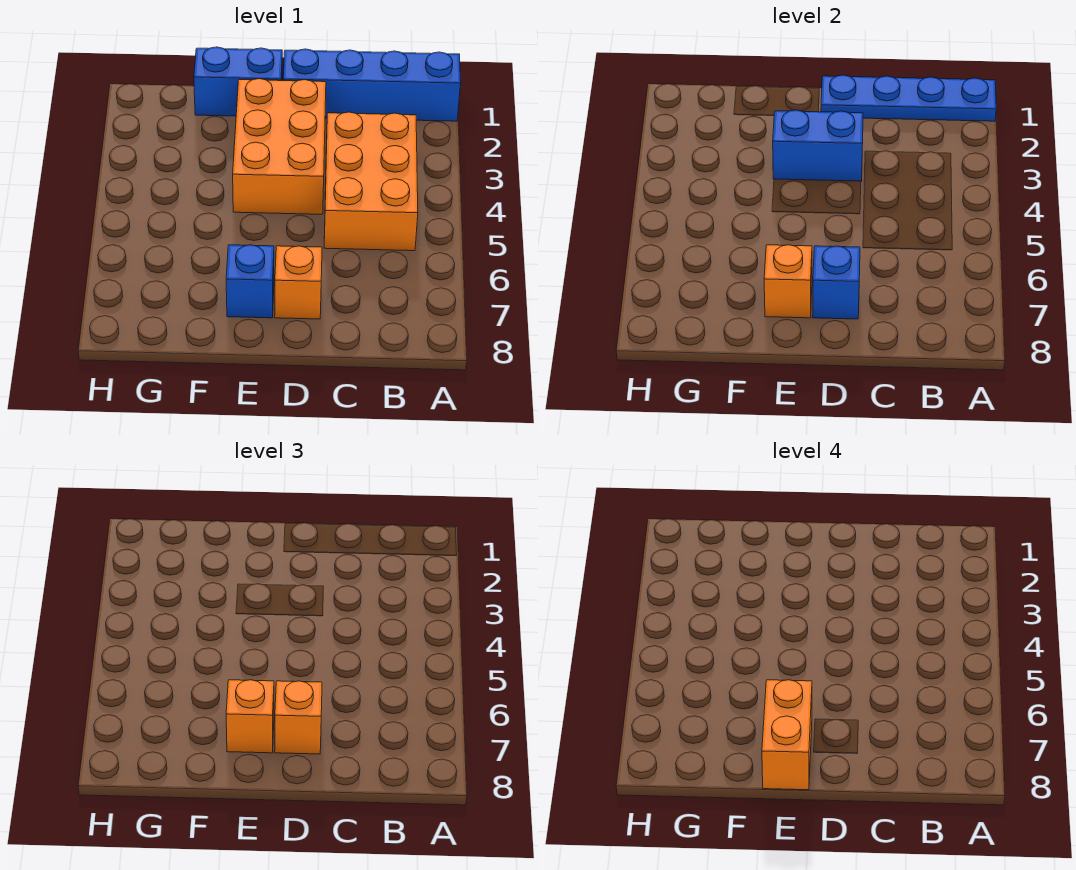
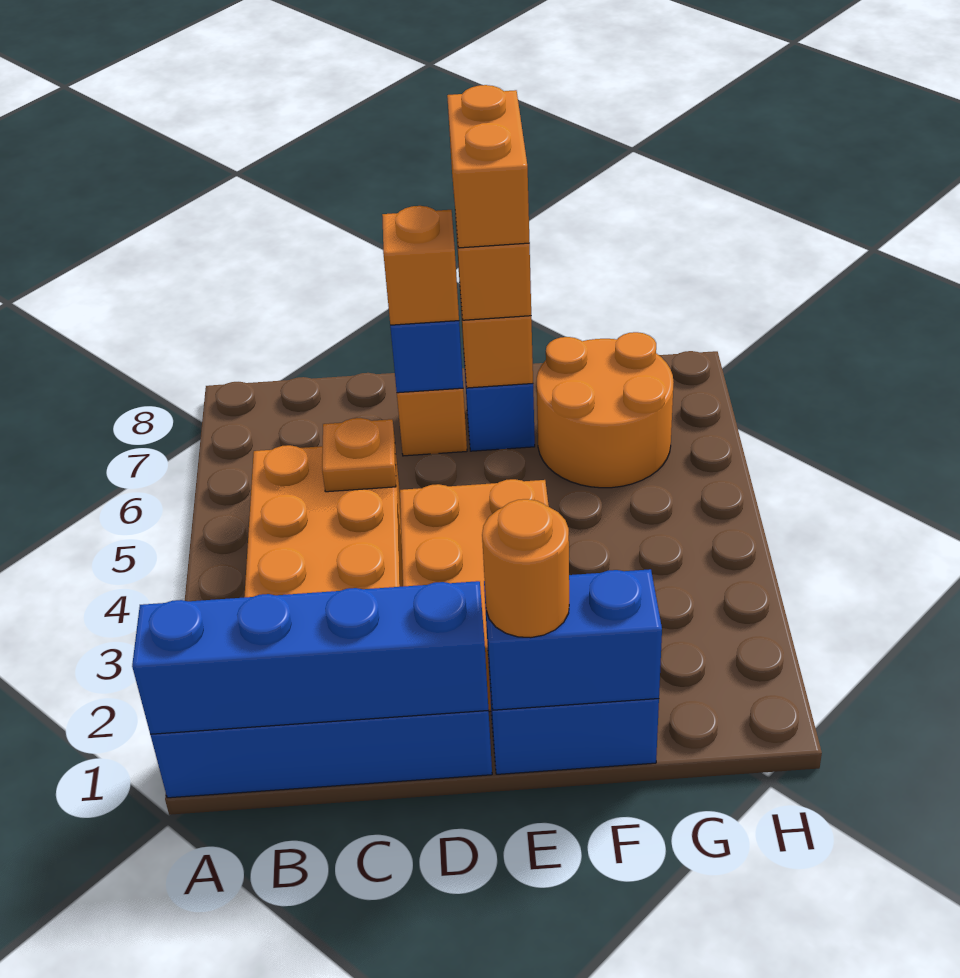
blue 1x4 plate [821,75,996,121] -> blue 1x4 brick [132,581,488,734]
none -> orange 1x1 plate [322,418,396,492]
blue 1x2 brick [773,110,863,181] -> blue 1x2 brick moved to [484,569,662,710]
none -> orange 1x1 round brick [482,499,569,638]
none -> orange 2x2 round brick [537,332,674,488]

